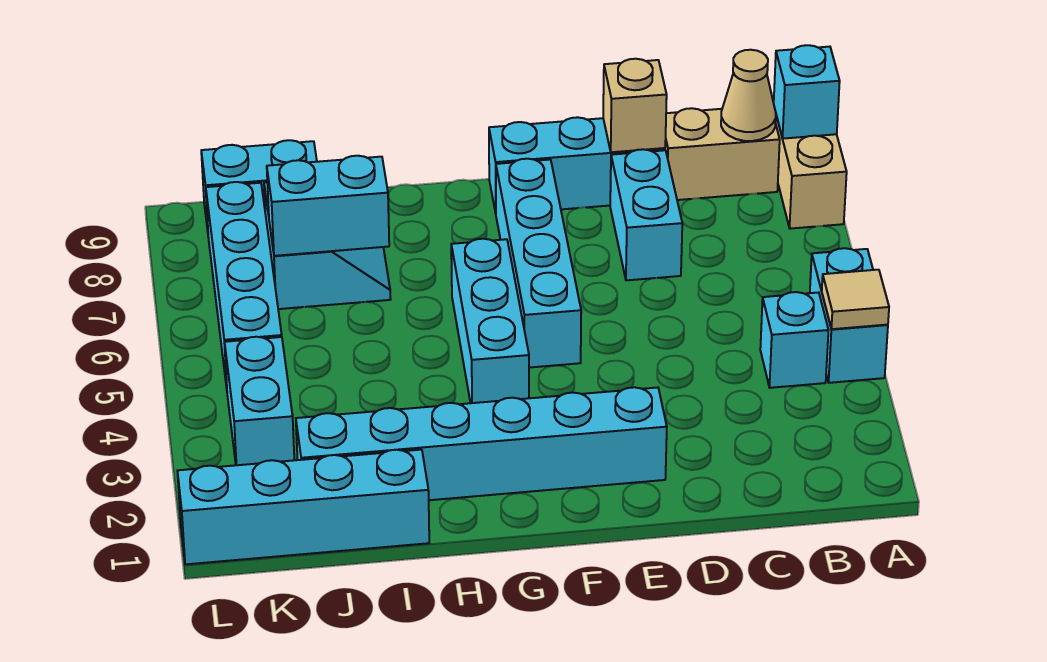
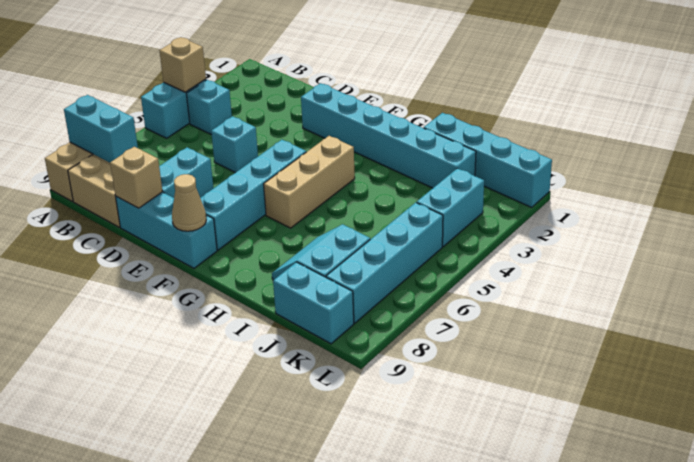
tan 1x1 tile [822,270,889,329] -> tan 1x1 brick [159,37,206,92]
cyan 1x1 brick [774,45,840,139] -> cyan 1x1 brick moved to [211,116,258,173]
tan 1x1 cone [721,50,776,141] -> tan 1x1 cone moved to [172,174,206,231]
cyan 1x3 brick [451,239,529,403] -> tan 1x3 brick [264,136,355,228]
cyan 1x2 brick [267,156,389,256] -> cyan 1x2 brick moved to [64,95,138,163]

